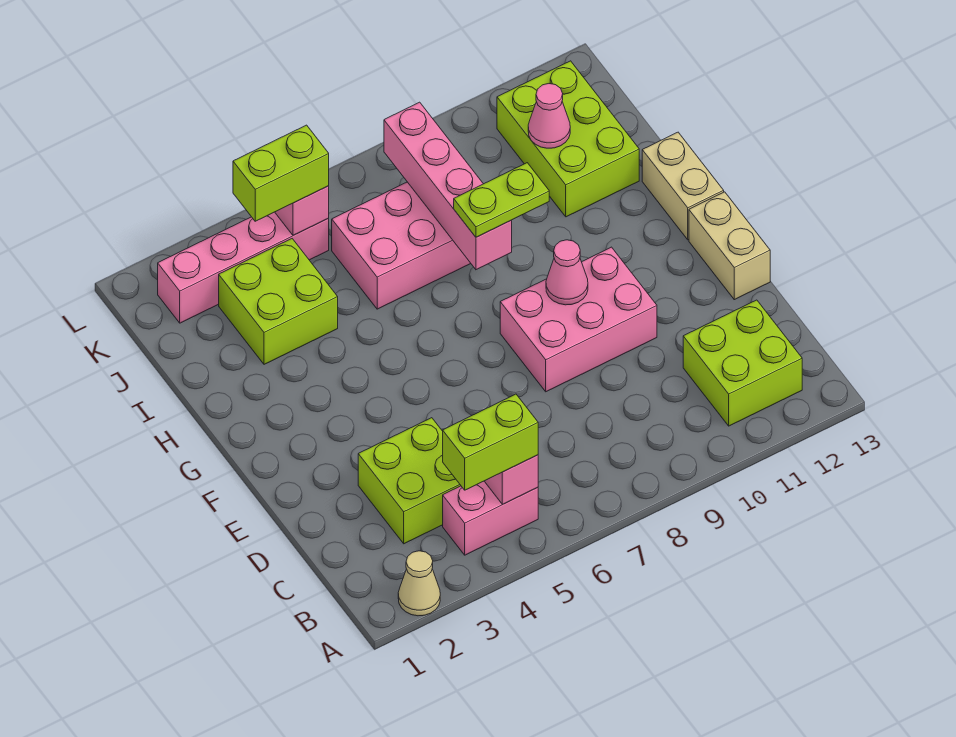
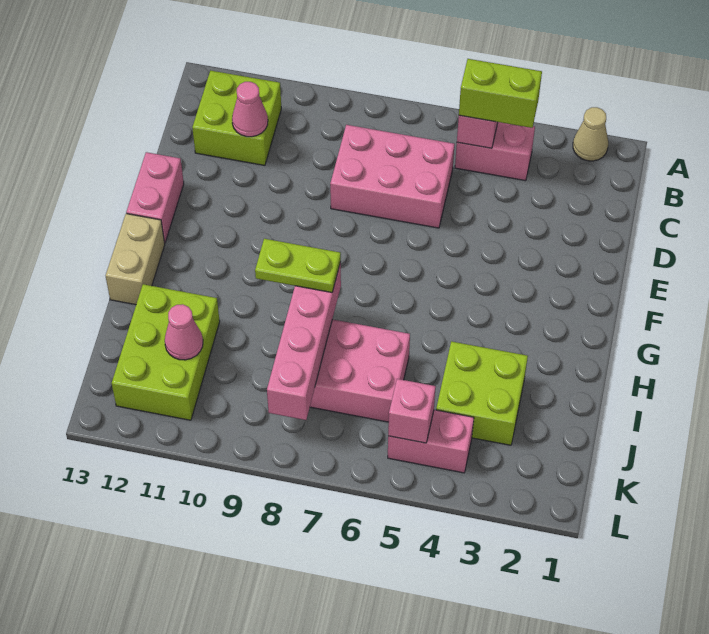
lime 2x2 brick [358,418,461,544] -> none
pink 2x3 brick [500,247,657,392] -> pink 2x3 brick moved to [330,125,455,228]
tan 1x2 brick [689,192,770,300] -> pink 1x2 brick [126,152,184,243]
pink 1x1 cone [546,240,588,305] -> pink 1x1 cone moved to [232,82,268,137]
pink 1x4 brick [158,212,329,323] -> pink 1x2 brick [388,410,474,473]
lime 1x2 brick [233,125,329,221] -> none

